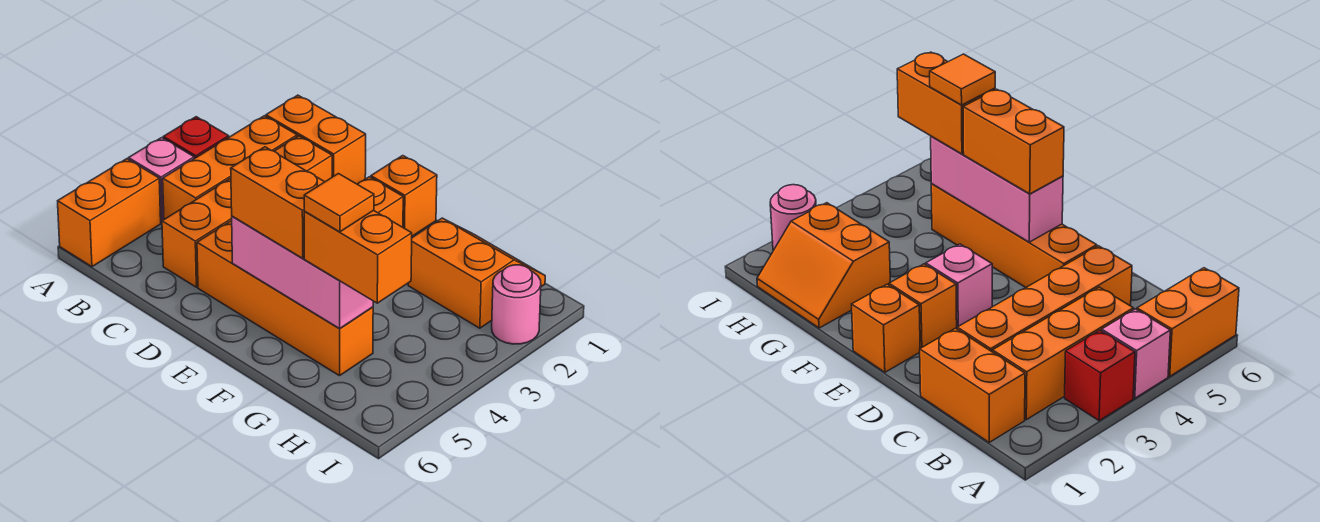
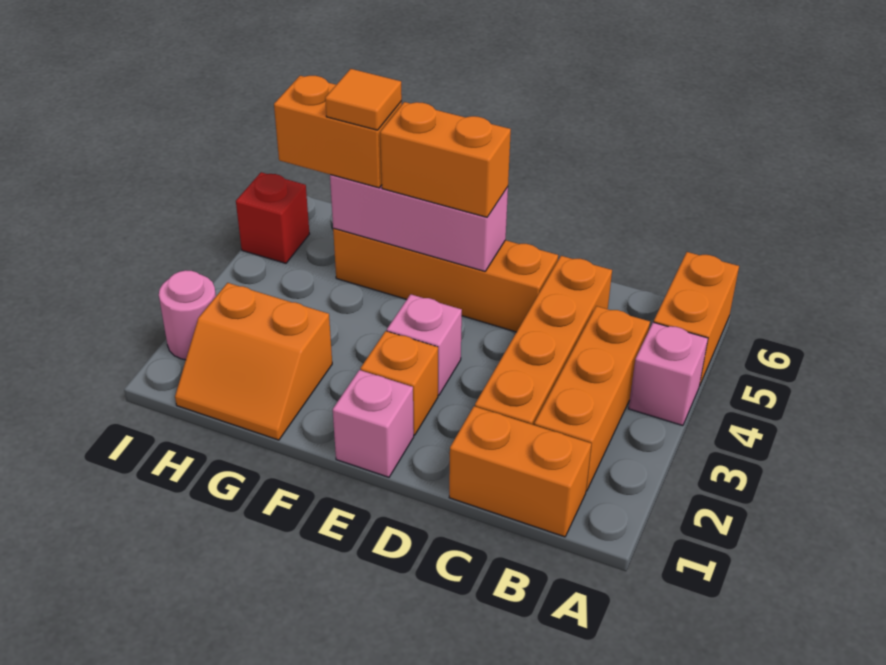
red 1x1 brick [163,117,229,158] -> red 1x1 brick moved to [236,172,309,263]
orange 1x1 brick [371,156,437,236] -> pink 1x1 brick [333,370,414,477]

